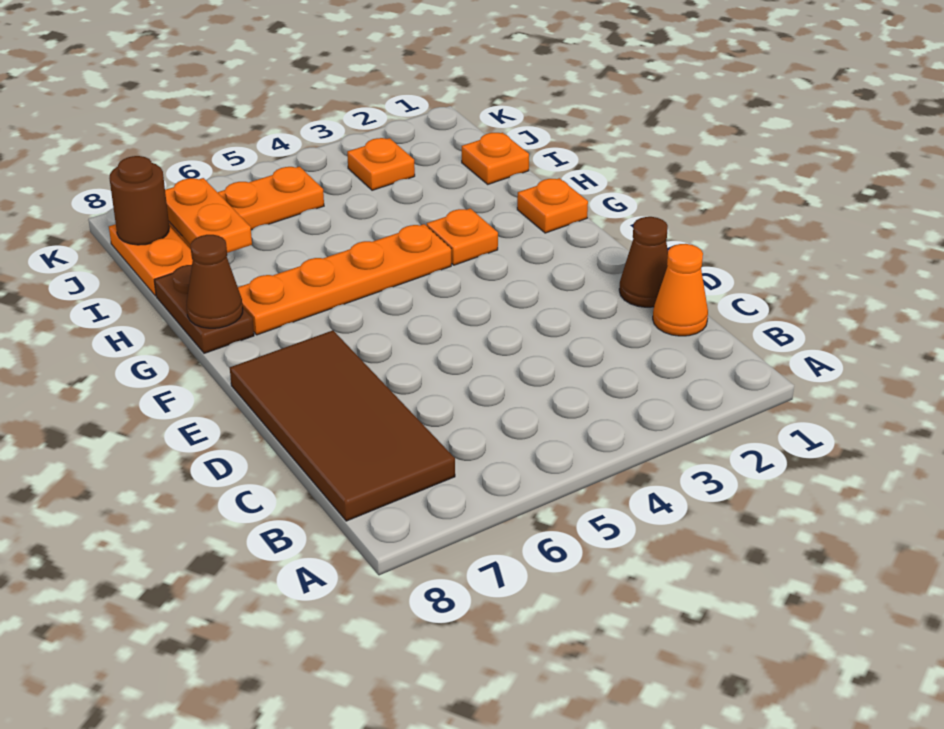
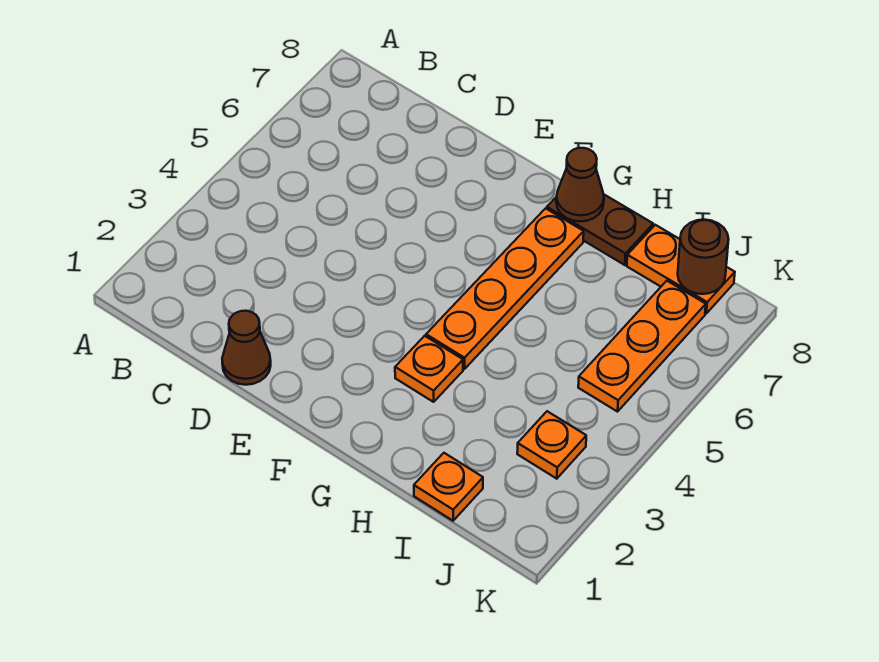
brown 2x4 tile [230,330,455,521] -> none
orange 1x1 cone [653,244,708,336] -> none
orange 1x1 plate [517,178,588,233] -> none
orange 1x2 plate [165,178,252,253] -> none

